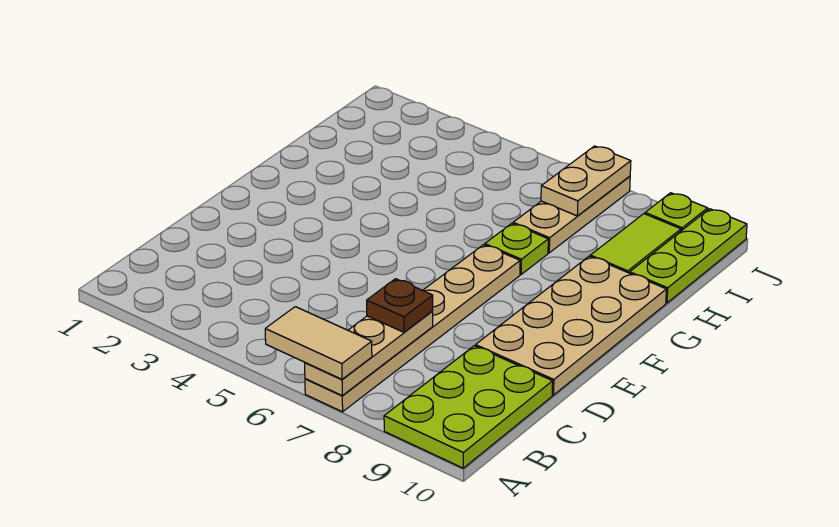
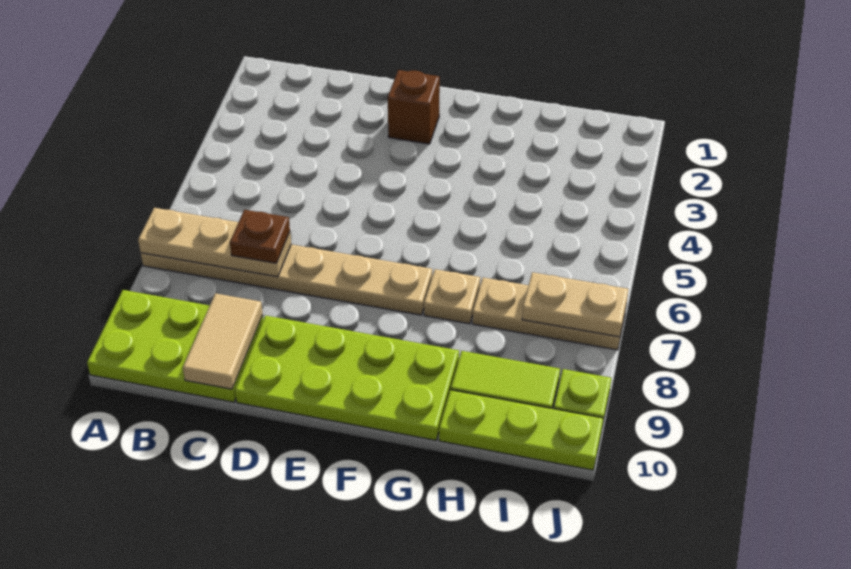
tan 1x2 tile [265,307,372,379] -> tan 1x2 tile moved to [183,293,263,389]
tan 2x4 plate [476,256,666,395] -> lime 2x4 plate [235,315,459,440]
none -> brown 1x1 brick [388,70,440,144]
lime 1x1 plate [485,224,548,274] -> tan 1x1 plate [424,269,480,324]

